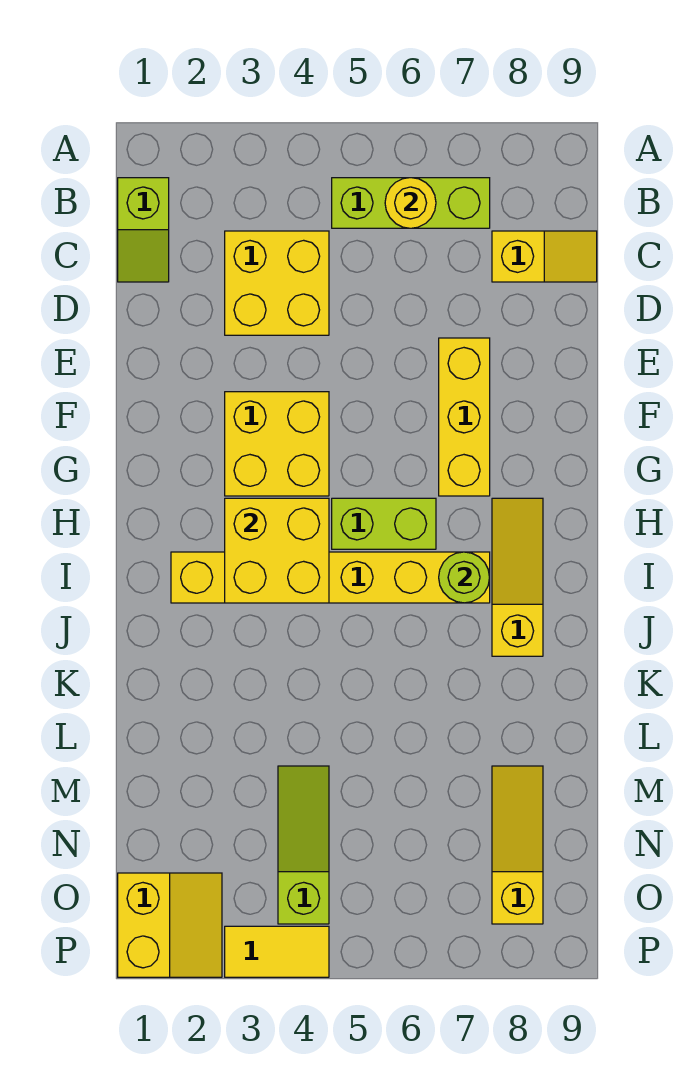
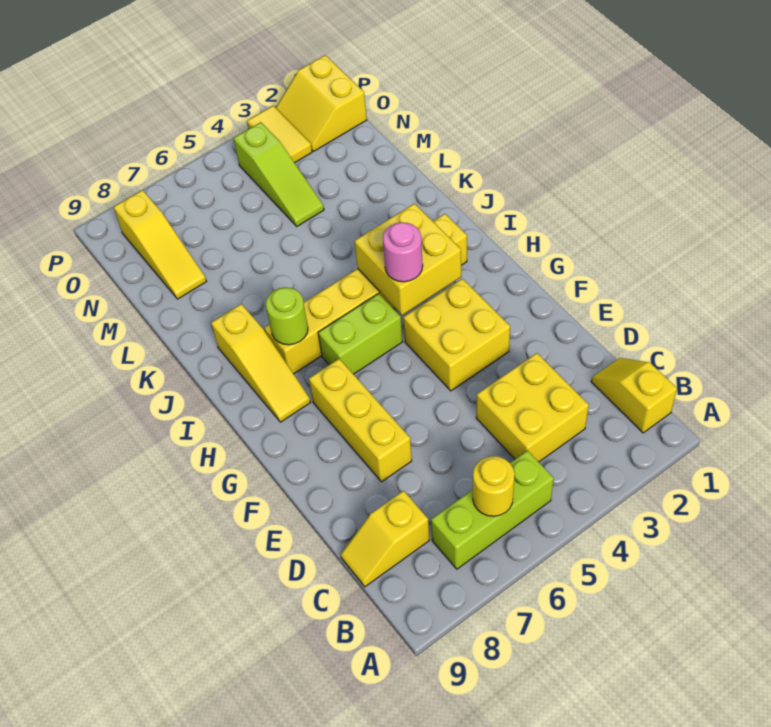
lime 1x2 slope [118,178,169,282] -> yellow 1x2 slope [591,358,677,433]
none -> pink 1x1 round brick [383,222,423,282]
yellow 1x2 tile [225,926,329,977] -> yellow 1x2 tile turned to [247,106,312,163]

